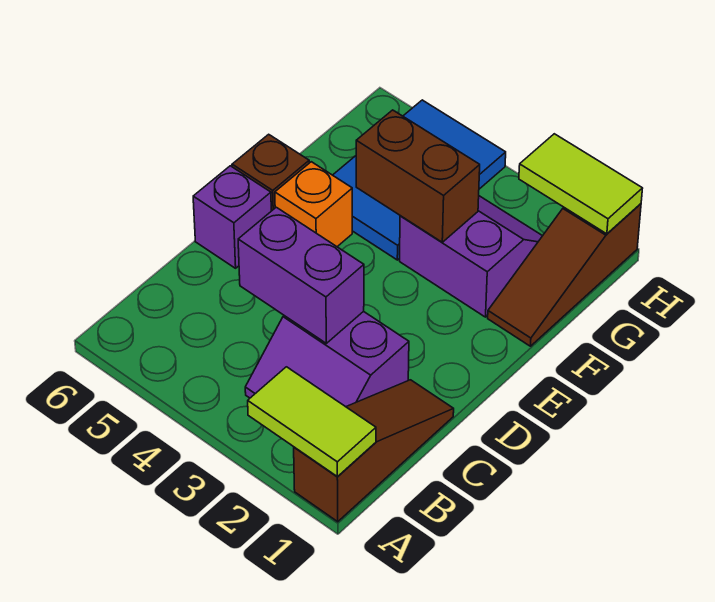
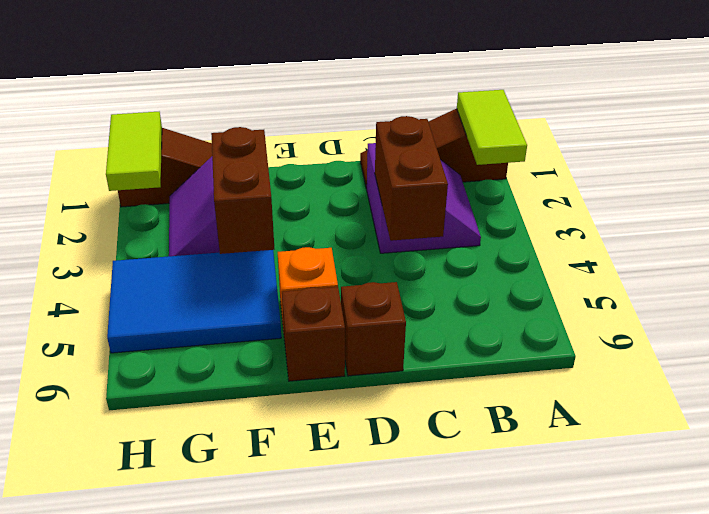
purple 1x2 brick [238,207,364,343] -> brown 1x2 brick [375,116,448,241]
purple 1x1 brick [193,166,271,268] -> brown 1x1 brick [341,282,406,376]

